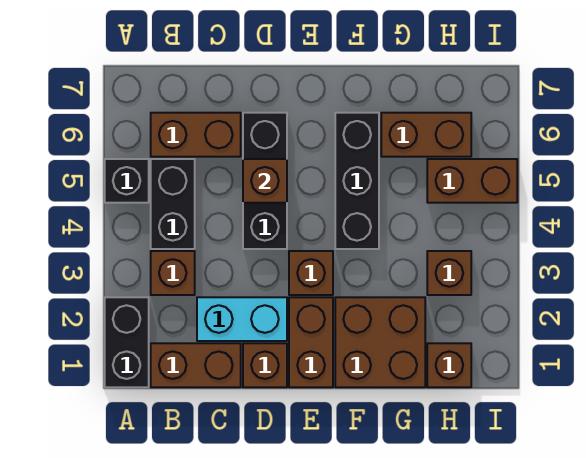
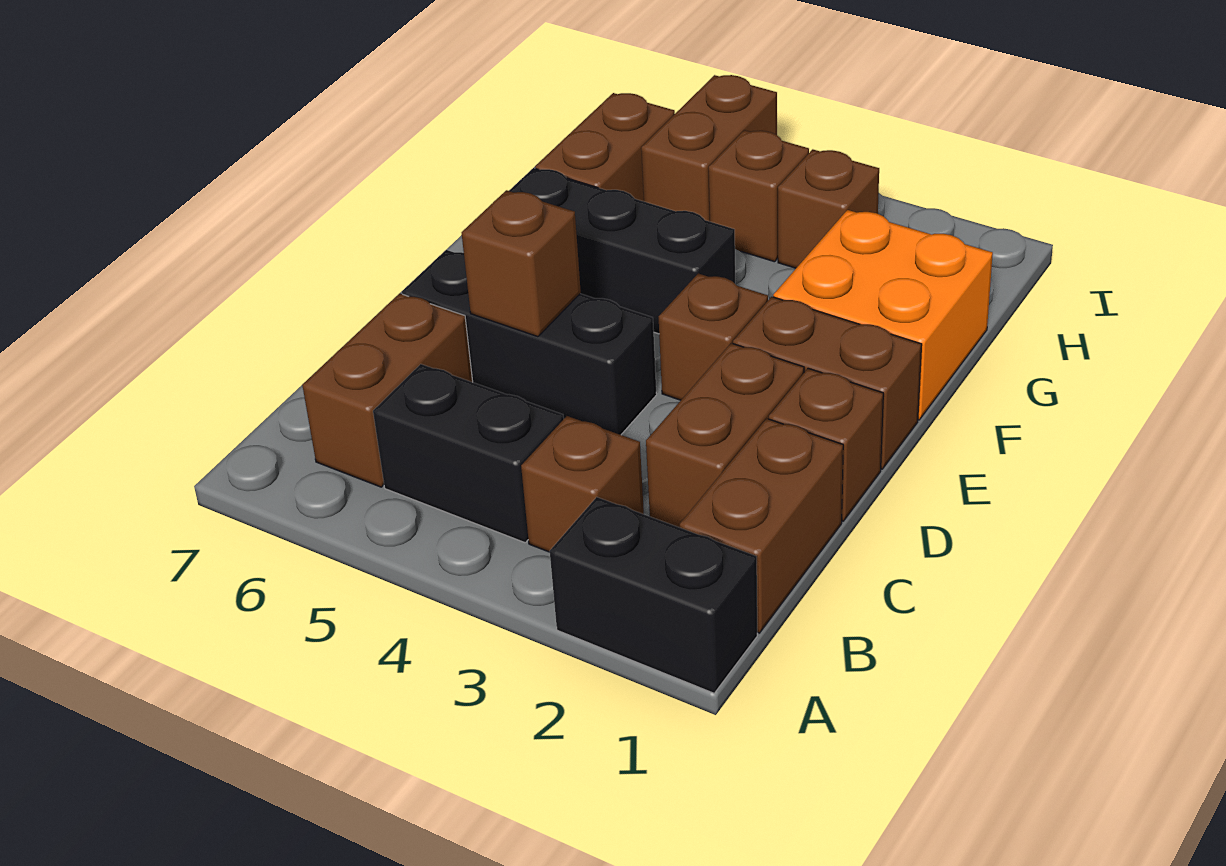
black 1x1 brick [105,159,149,203] -> none
cyan 1x2 brick [197,297,287,341] -> brown 1x2 brick [646,343,804,527]
brown 2x2 brick [335,297,425,387] -> orange 2x2 brick [773,210,993,420]
brown 1x1 brick [427,343,471,387] -> brown 1x1 brick moved to [709,130,809,262]

